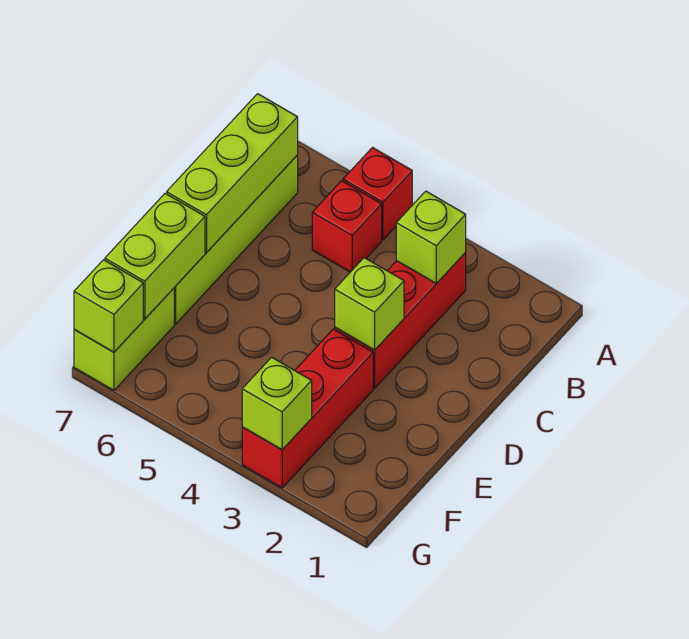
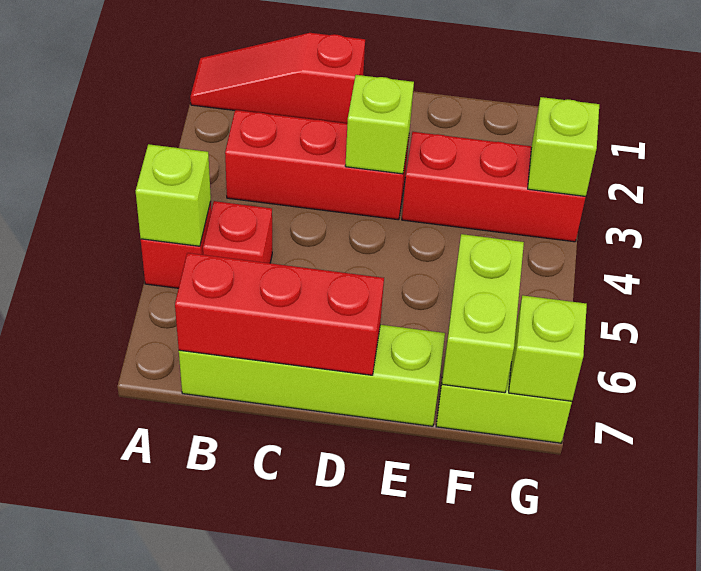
none -> red 1x3 slope [190,33,365,124]
lime 1x1 brick [396,191,466,284] -> lime 1x1 brick moved to [136,144,211,246]
lime 1x3 brick [167,94,298,253] -> red 1x3 brick [175,253,384,375]
lime 1x2 brick [105,193,205,319] -> lime 1x2 brick turned to [442,234,524,393]

